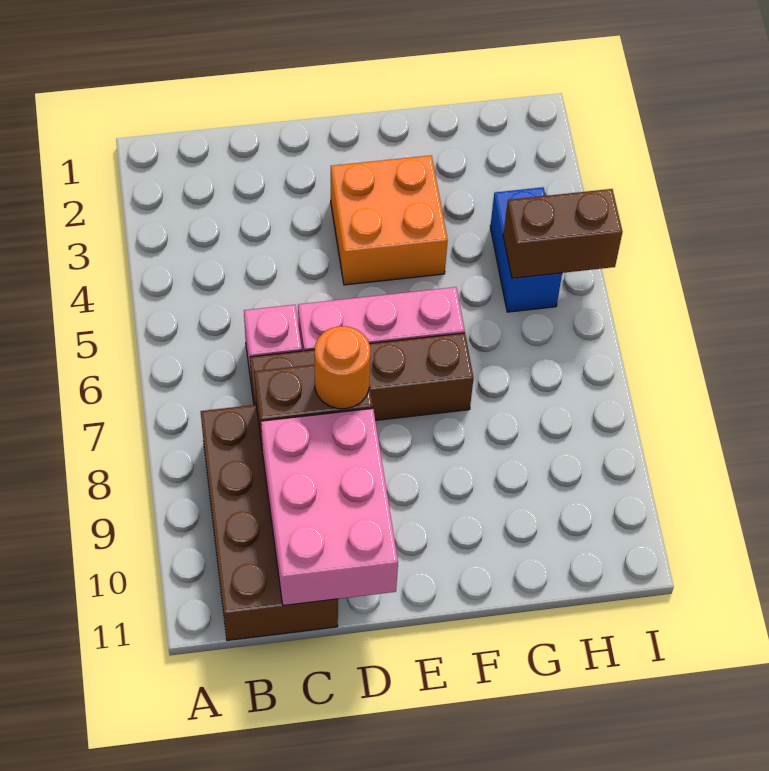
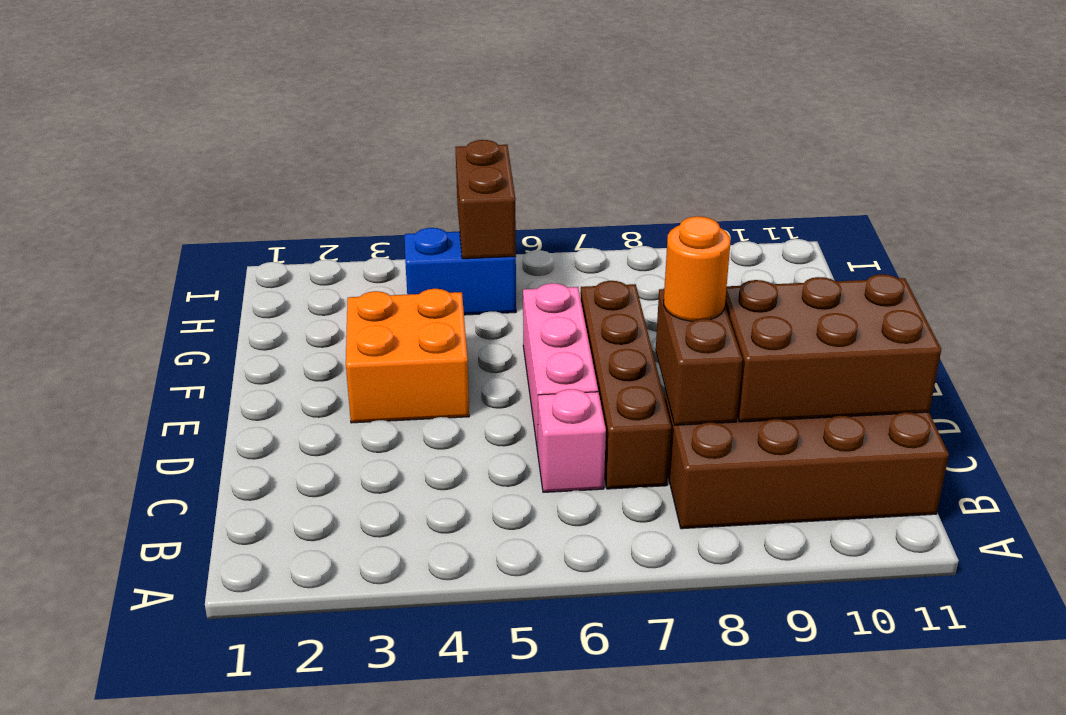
pink 2x3 brick [261,408,398,606] -> brown 2x3 brick [725,274,941,422]

